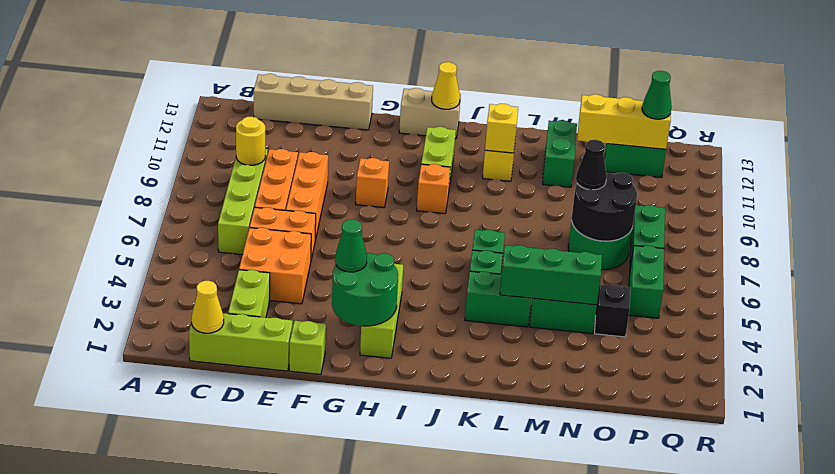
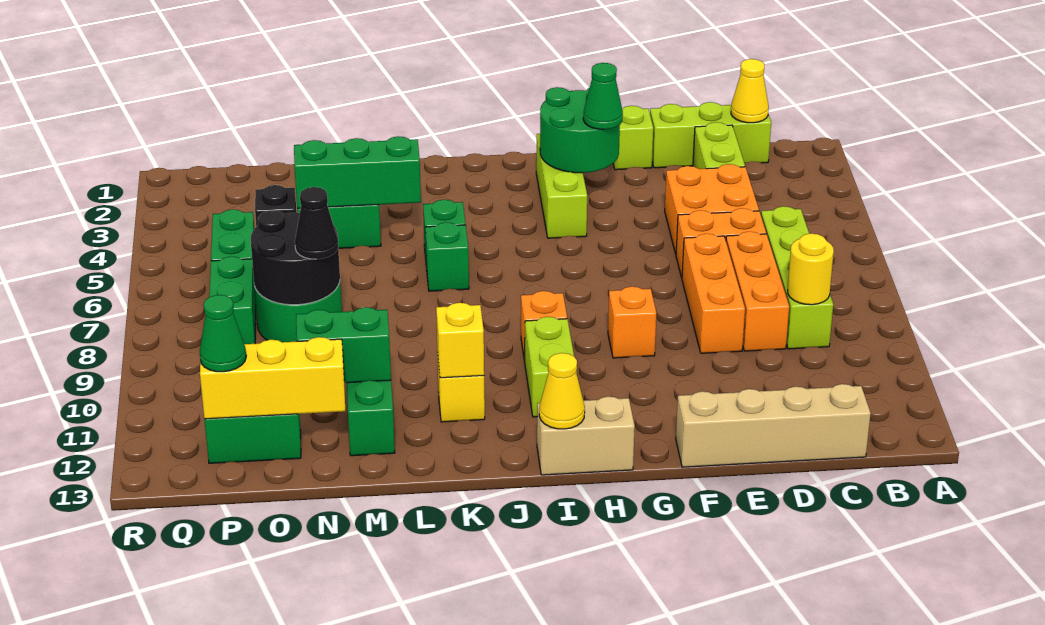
green 1x2 brick [465,271,531,327] -> green 1x2 brick moved to [296,307,391,383]

